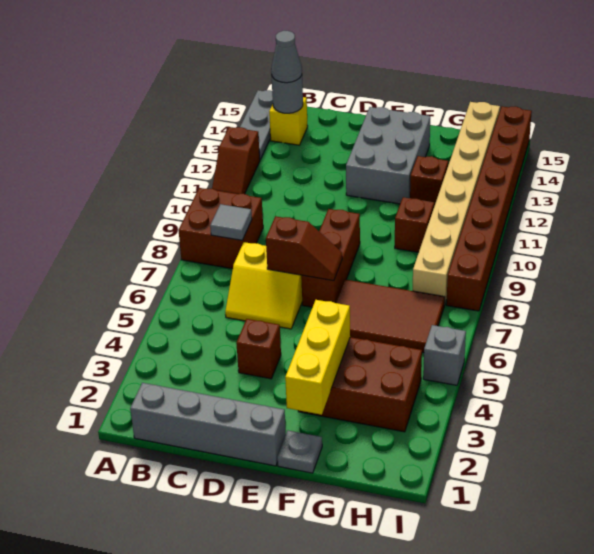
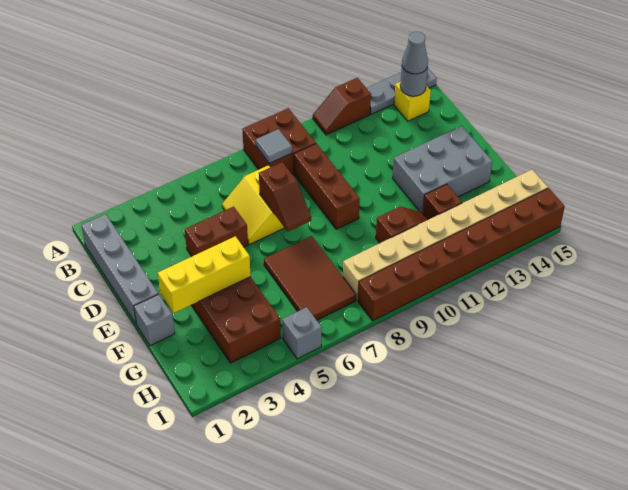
brown 1x1 brick [236,319,281,379] -> brown 1x2 brick [185,207,248,256]
brown 1x3 brick [301,209,360,307] -> brown 1x3 brick turned to [294,144,360,229]
grey 1x1 plate [277,430,322,473] -> grey 1x1 brick [134,294,175,346]

